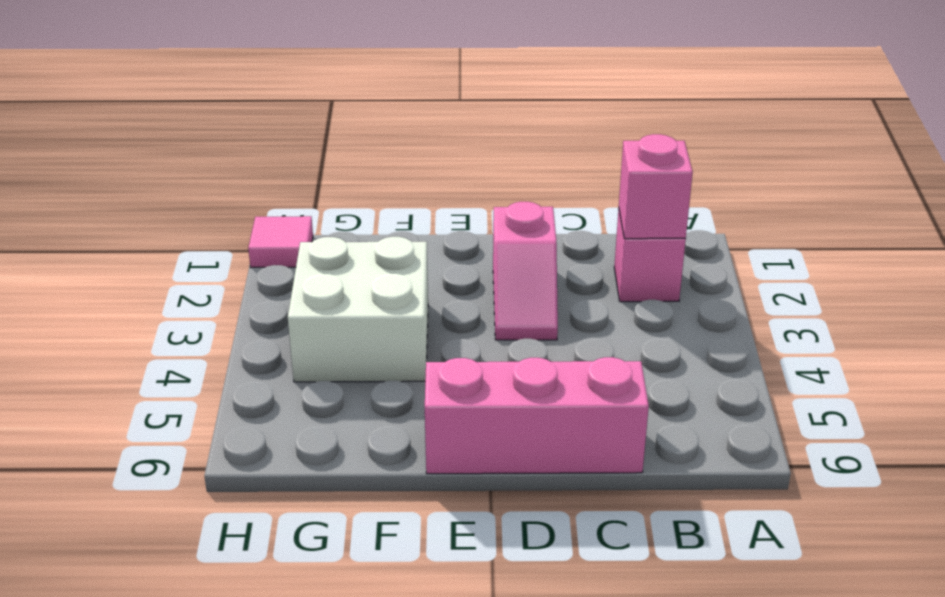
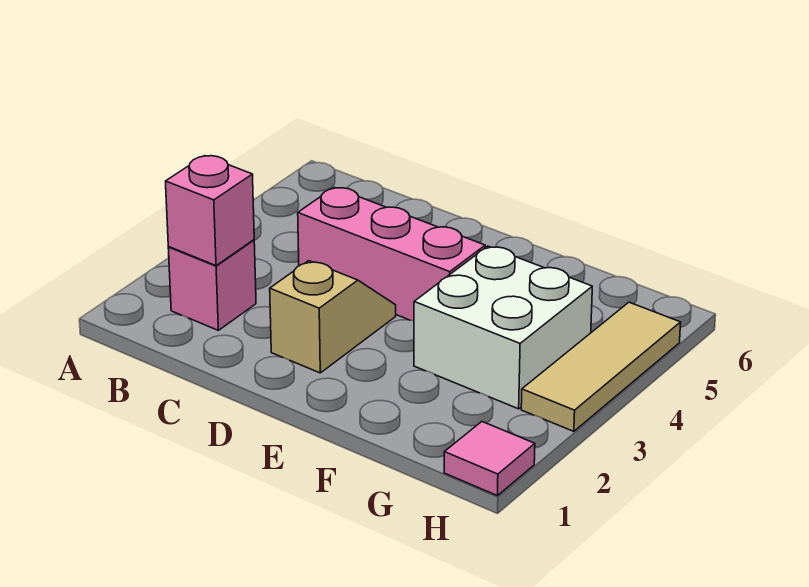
pink 1x3 brick [425,357,649,474] -> pink 1x3 brick moved to [298,187,485,321]
pink 1x2 slope [493,202,558,340] -> tan 1x2 slope [270,261,396,373]
none -> tan 1x3 tile [521,302,681,431]

